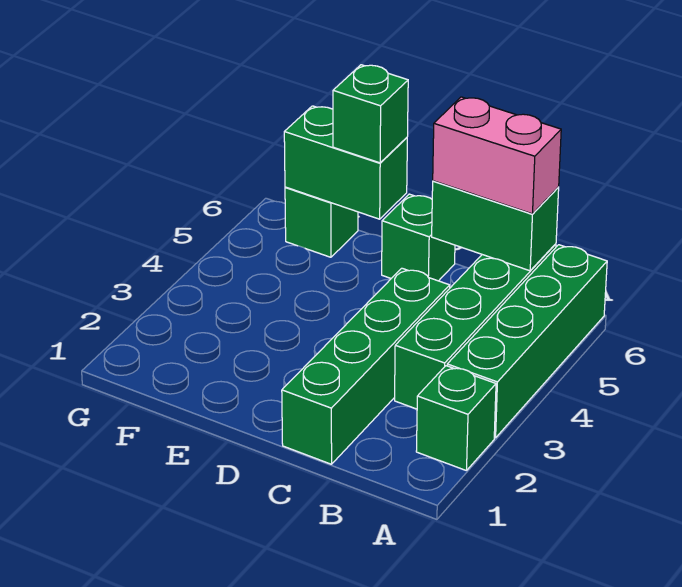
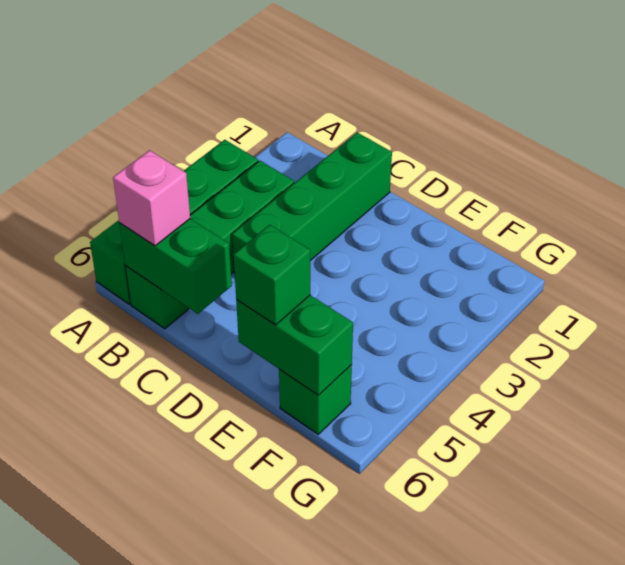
green 1x1 brick [416,366,496,471] -> none
pink 1x2 brick [433,97,561,214] -> pink 1x1 brick [113,150,190,246]
green 1x1 brick [382,194,455,281] -> none

